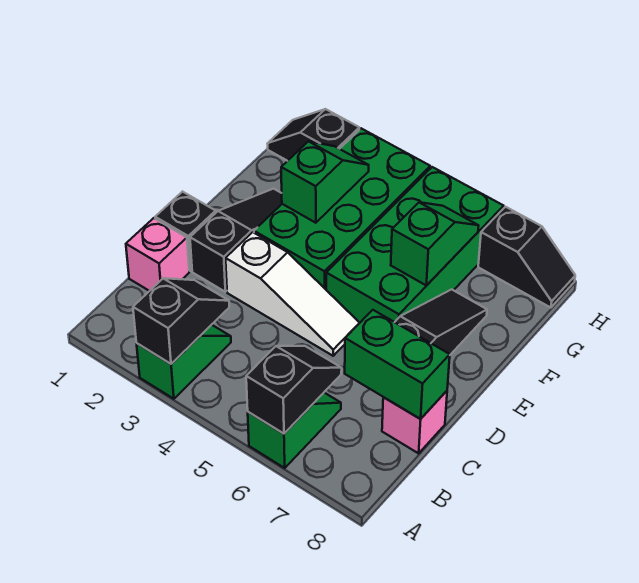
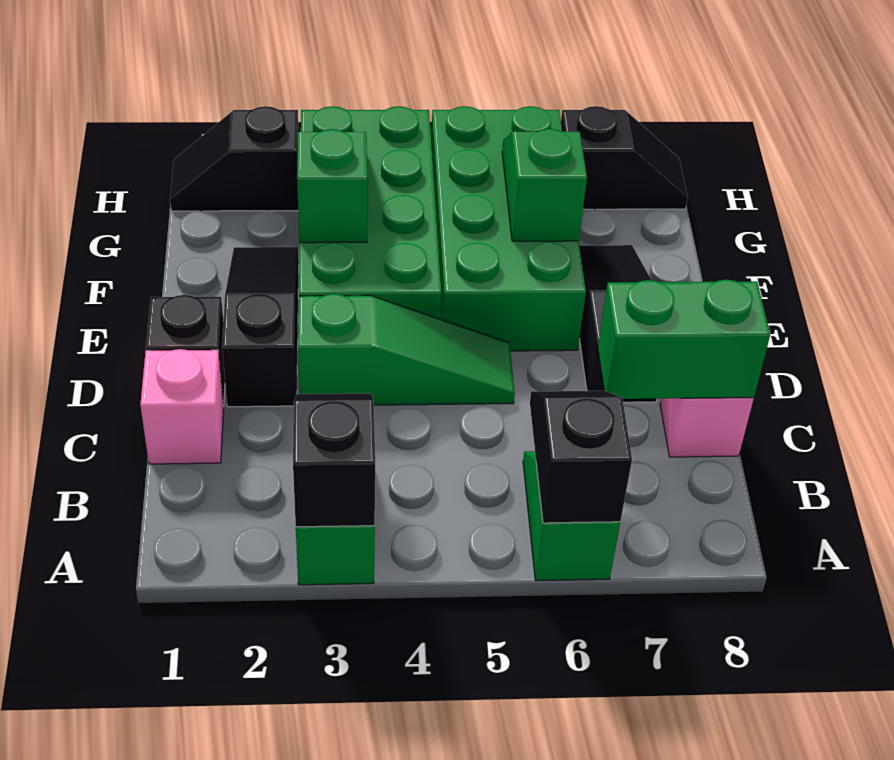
white 1x3 slope [226,232,359,356] -> green 1x3 slope [298,294,515,405]

